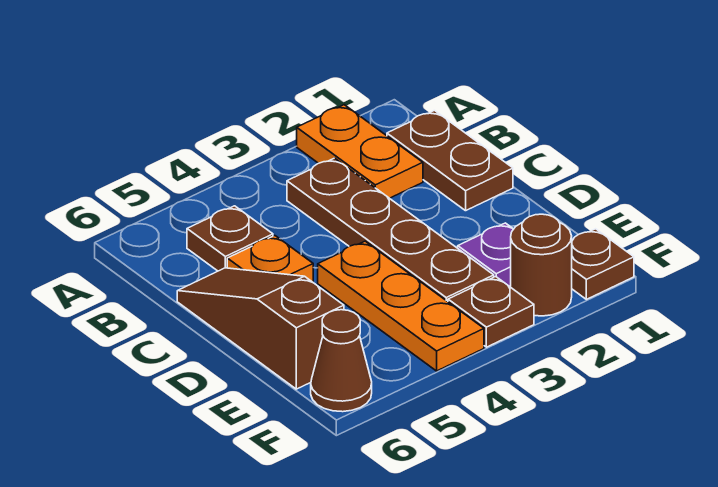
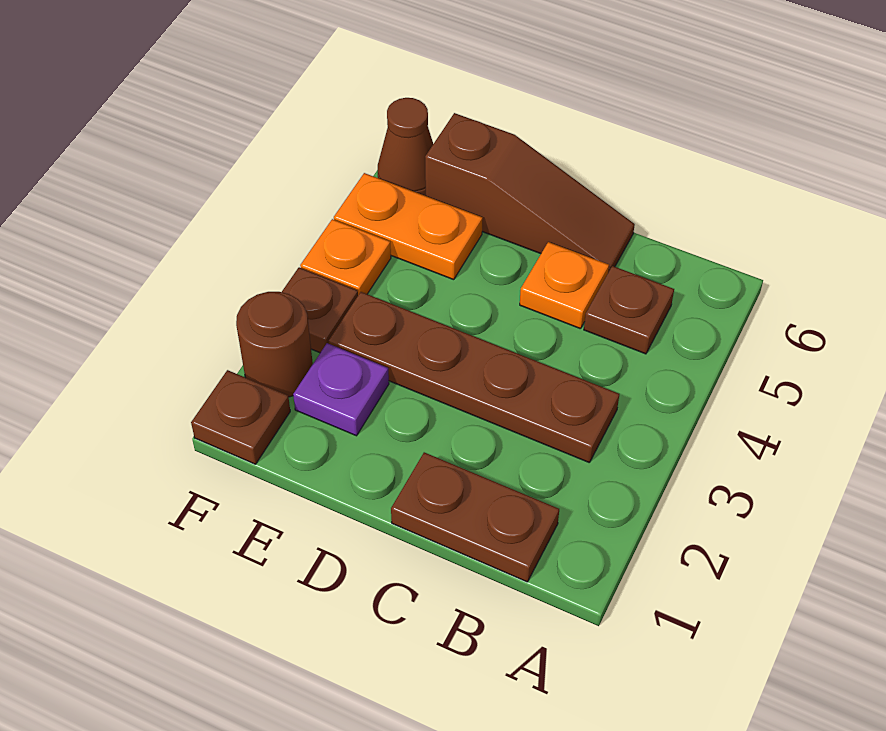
orange 1x2 plate [297,105,423,198] -> orange 1x2 plate moved to [334,173,483,280]
orange 1x3 plate [318,241,484,371] -> orange 1x1 plate [300,219,391,295]

